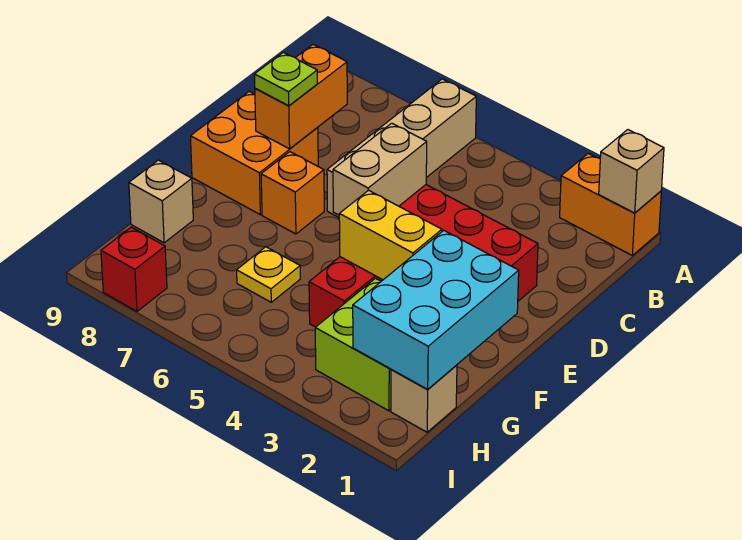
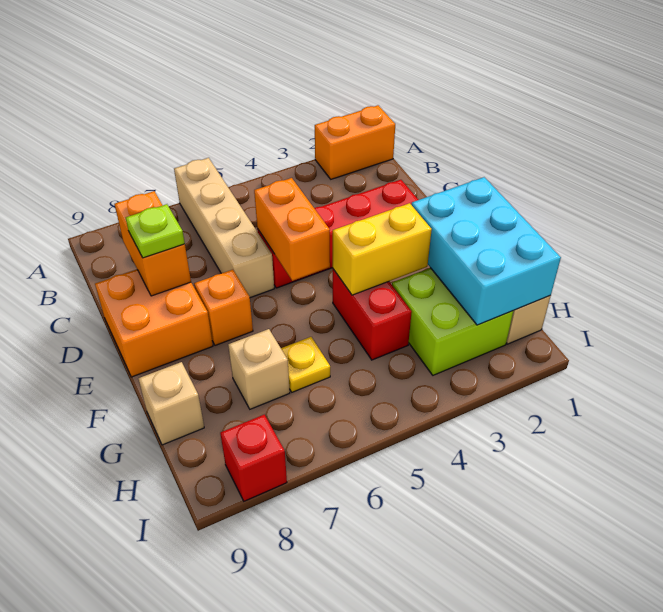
tan 1x1 brick [599,130,664,213] -> tan 1x1 brick moved to [228,329,290,409]
tan 1x2 brick [333,123,427,215] -> orange 1x2 brick [254,178,330,281]

